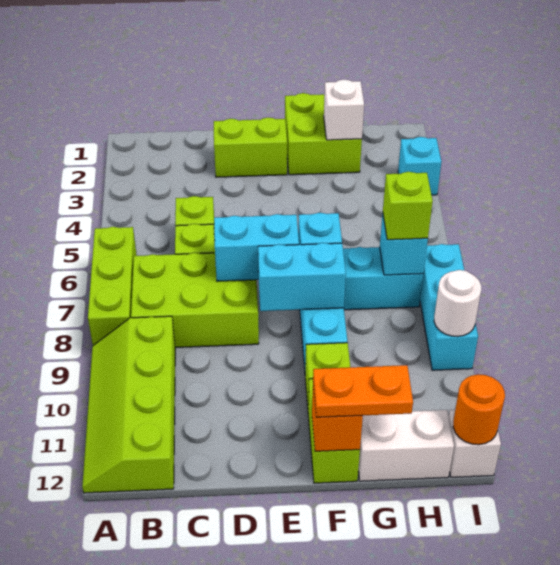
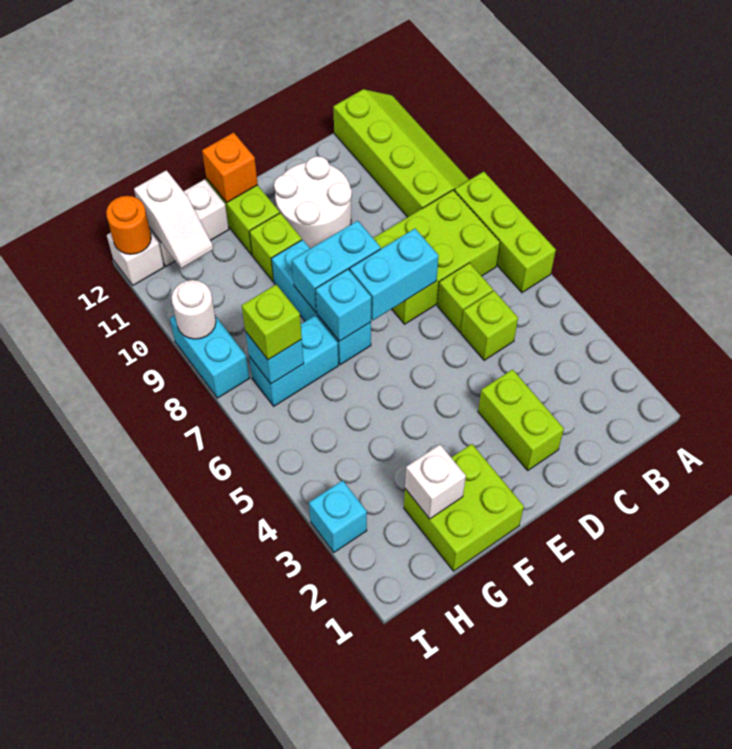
lime 1x2 brick [214,117,287,177] -> lime 1x2 brick turned to [478,369,564,470]
none -> white 2x2 round brick [274,156,352,249]
orange 1x2 plate [313,365,413,417] -> none
none -> white 1x2 slope [134,170,213,268]
cyan 1x3 brick [420,244,478,370] -> cyan 1x2 brick [170,316,249,398]

